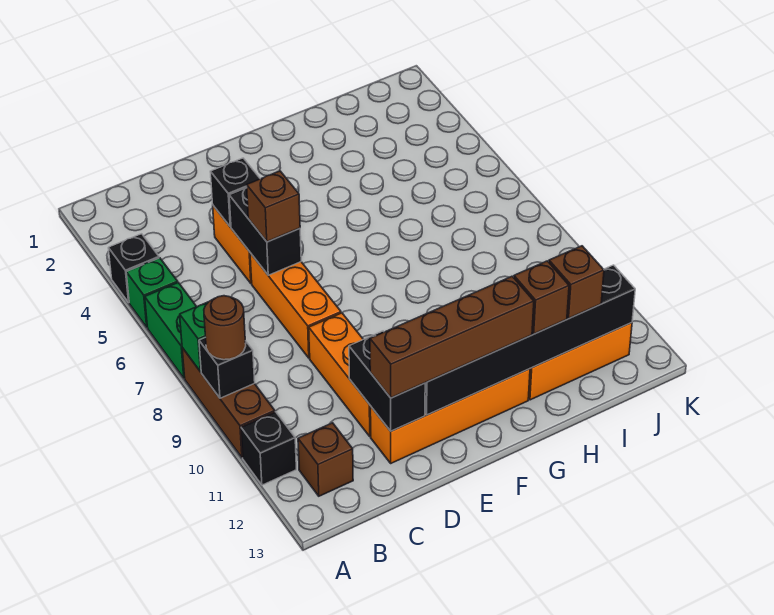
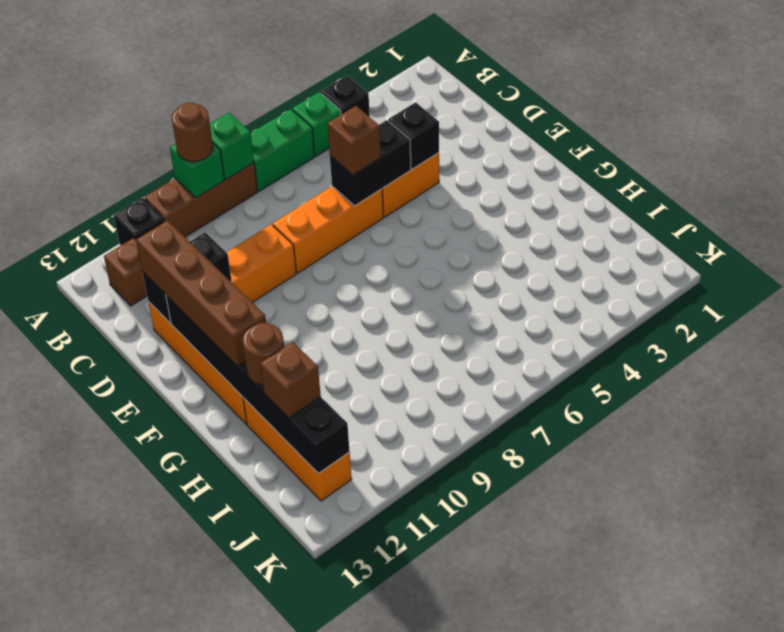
black 1x1 brick [199,337,255,398] -> green 1x1 brick [170,143,224,198]
brown 1x1 brick [514,261,569,334] -> brown 1x1 round brick [242,323,284,385]

